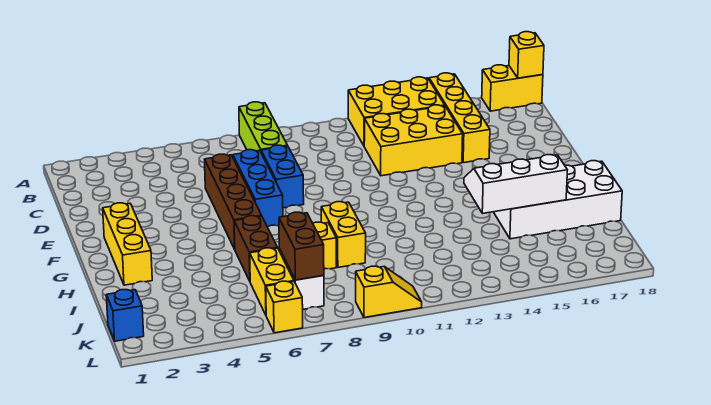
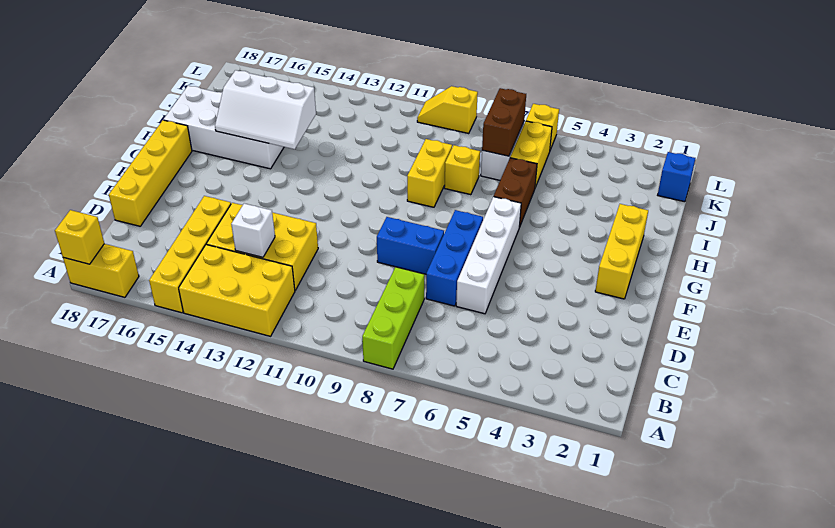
none -> white 1x1 brick [231,203,275,257]
brown 1x4 brick [205,154,262,249] -> white 1x4 brick [456,197,521,314]
blue 1x2 brick [261,145,304,208] -> blue 1x2 brick turned to [377,217,444,274]
none -> yellow 1x4 brick [109,120,192,226]

